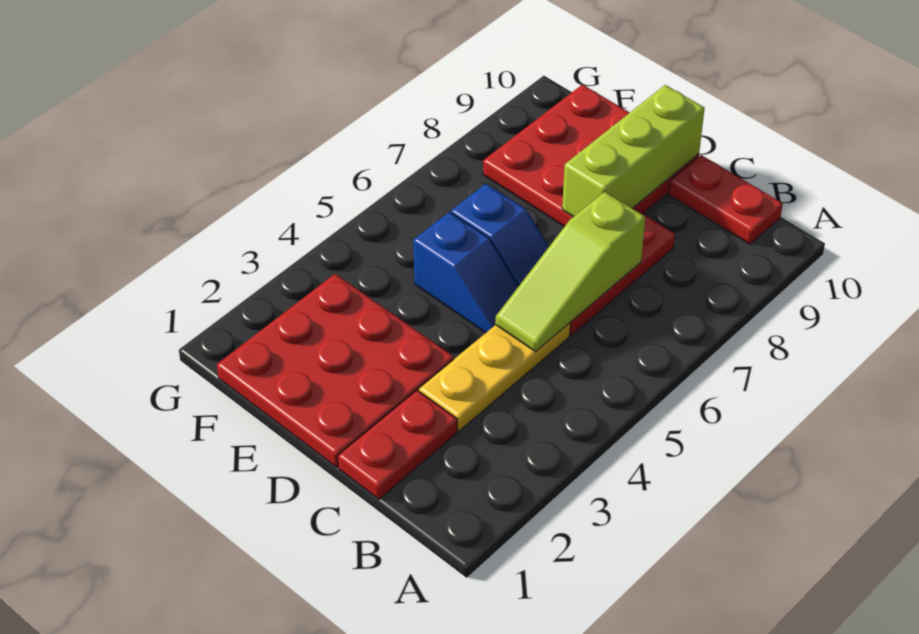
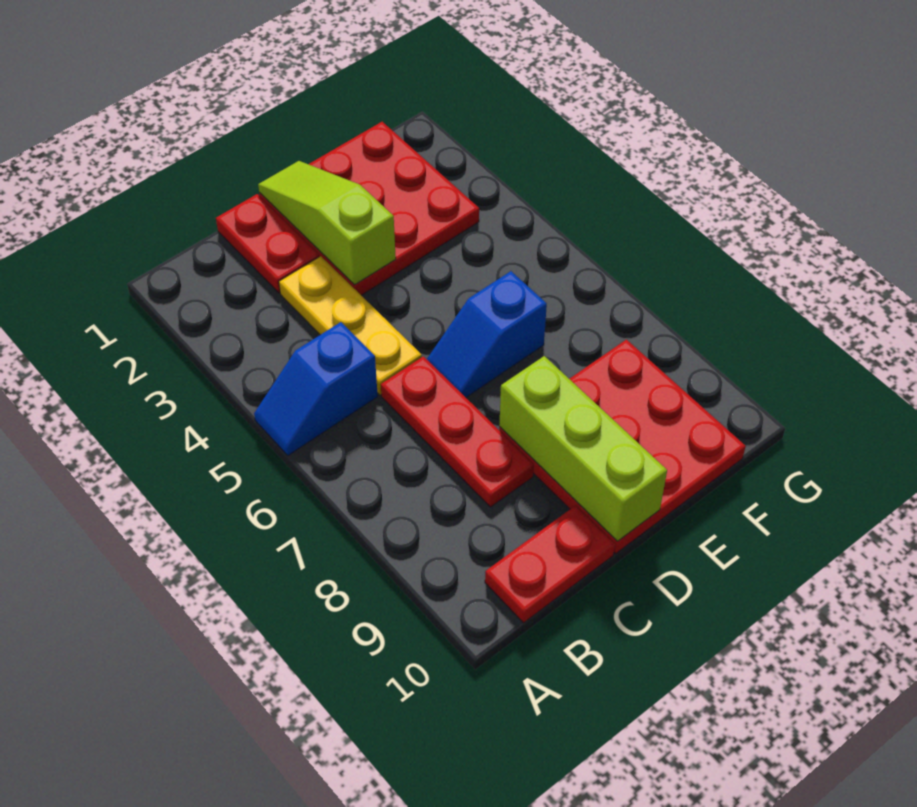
lime 1x3 slope [495,192,645,352] -> lime 1x3 slope moved to [258,161,396,285]
blue 1x2 slope [413,212,519,333] -> blue 1x2 slope moved to [254,322,378,455]

